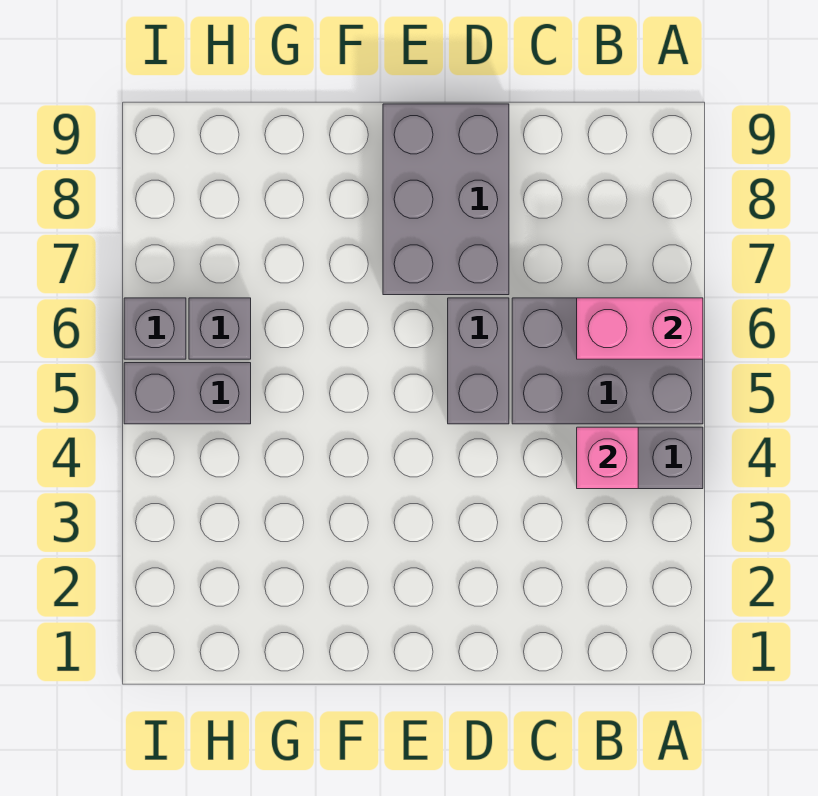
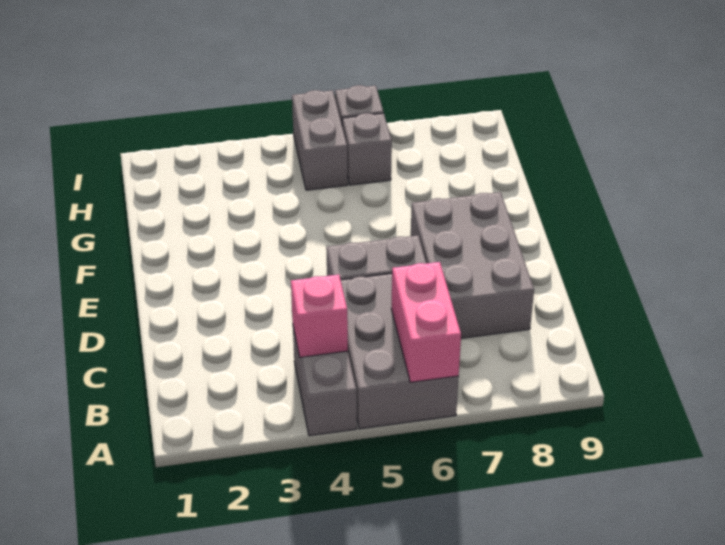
grey 2x3 brick [383,104,509,295] -> grey 2x3 brick turned to [411,192,534,338]

